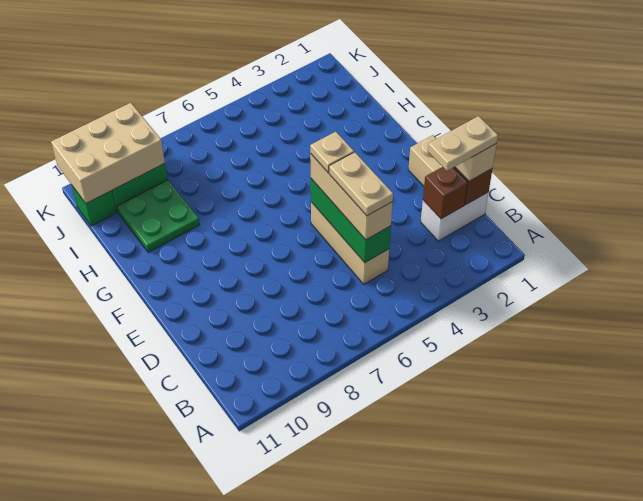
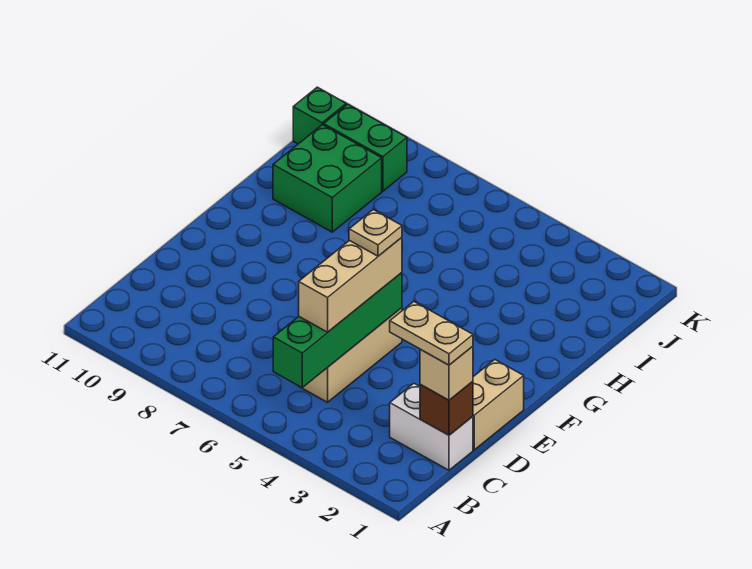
brown 1x1 brick [423,167,468,219] -> none
green 1x3 brick [311,179,391,263] -> green 1x4 brick [273,273,402,388]
tan 1x2 plate [329,152,393,216] -> none
green 2x2 plate [117,180,199,252] -> green 2x2 brick [273,125,382,232]
tan 2x3 brick [51,103,165,203] -> none

